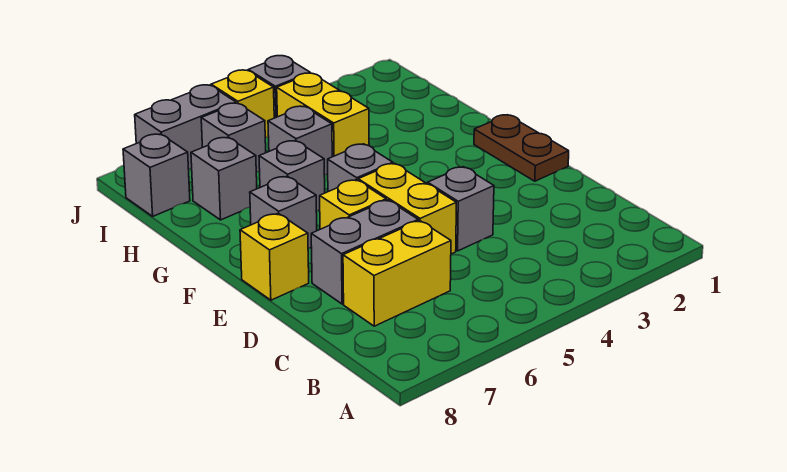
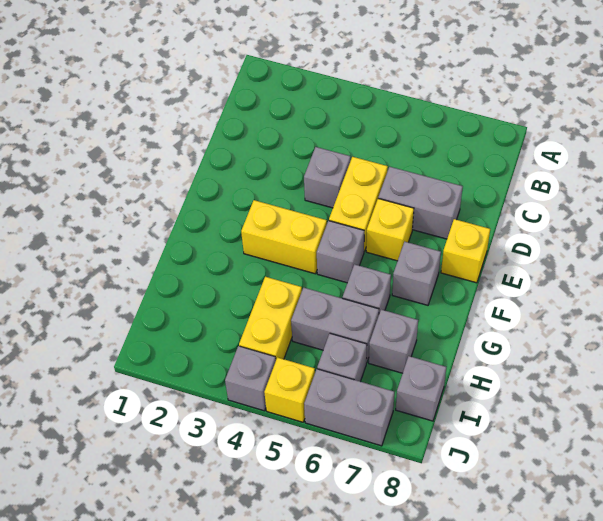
yellow 1x2 brick [343,221,451,326] -> yellow 1x2 brick moved to [241,200,327,274]
brown 1x2 plate [474,115,569,181] -> none
grey 1x1 brick [268,106,332,175] -> grey 1x2 brick [291,288,379,363]

